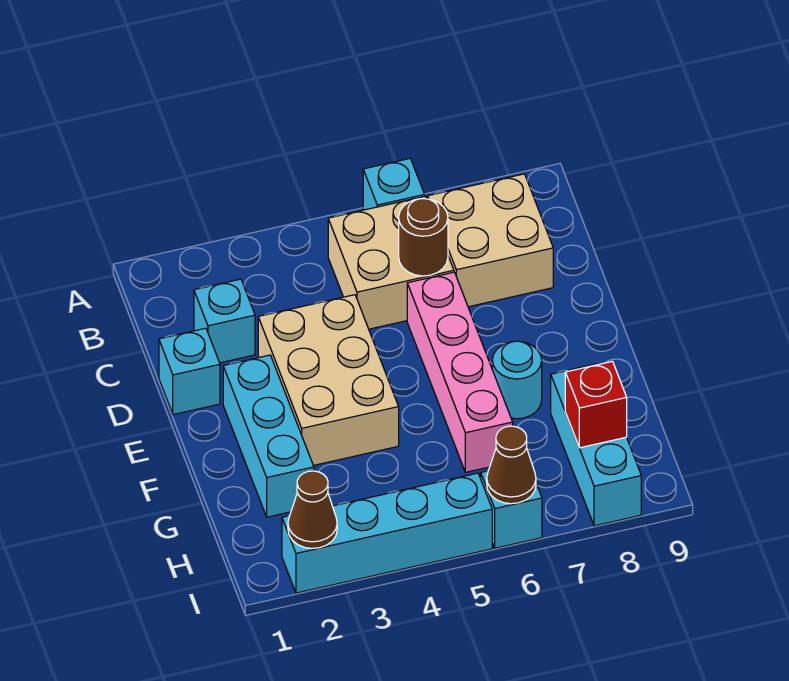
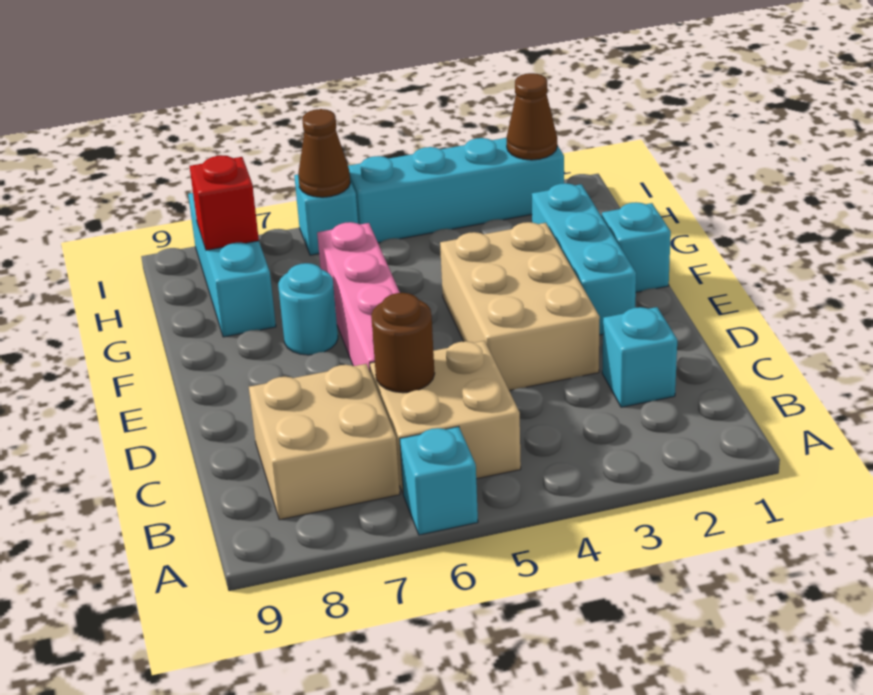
cyan 1x1 brick [159,328,220,415] -> cyan 1x1 brick moved to [602,202,671,292]

